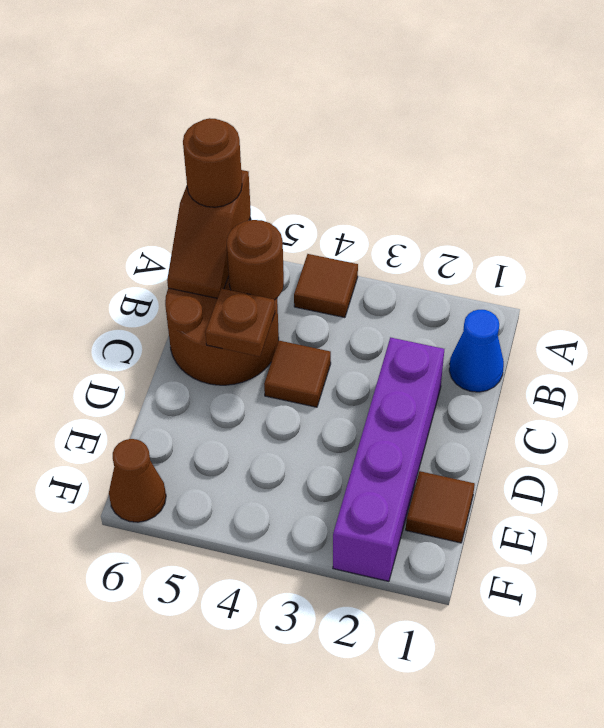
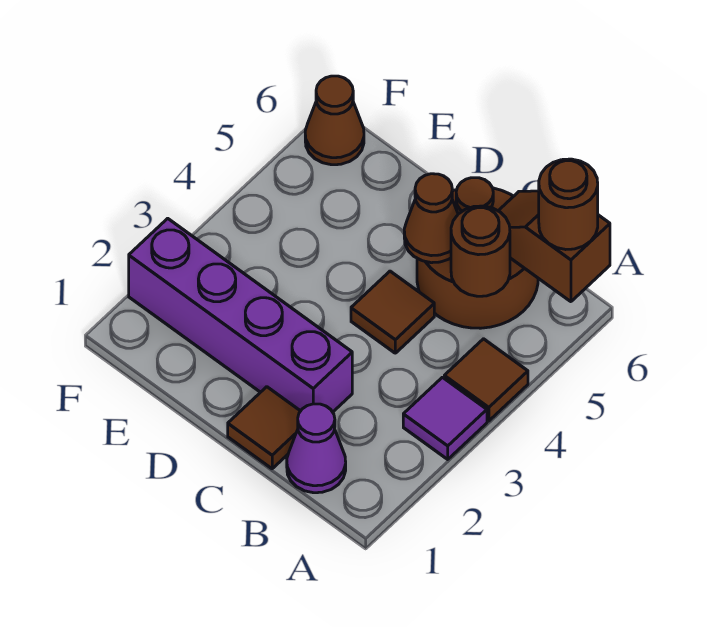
none -> purple 1x1 tile [403,377,487,459]
blue 1x1 cone [449,310,504,392] -> purple 1x1 cone [287,404,346,493]
brown 1x1 plate [205,288,275,356] -> brown 1x1 cone [404,174,458,263]
brown 1x1 tile [406,471,475,543] -> brown 1x1 tile moved to [228,387,300,469]

